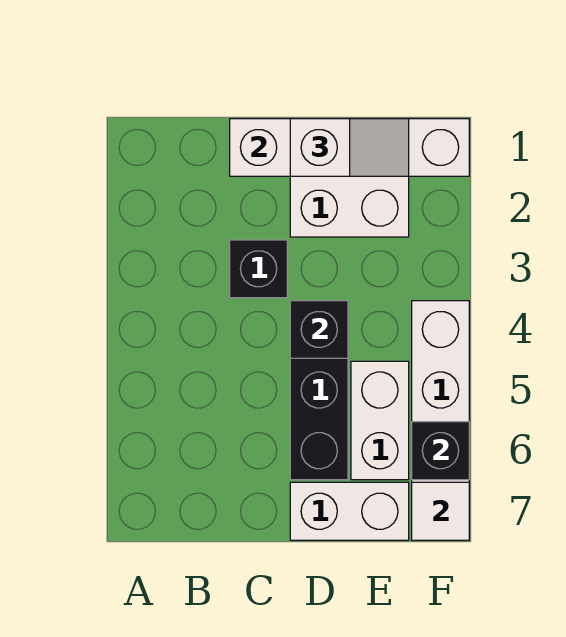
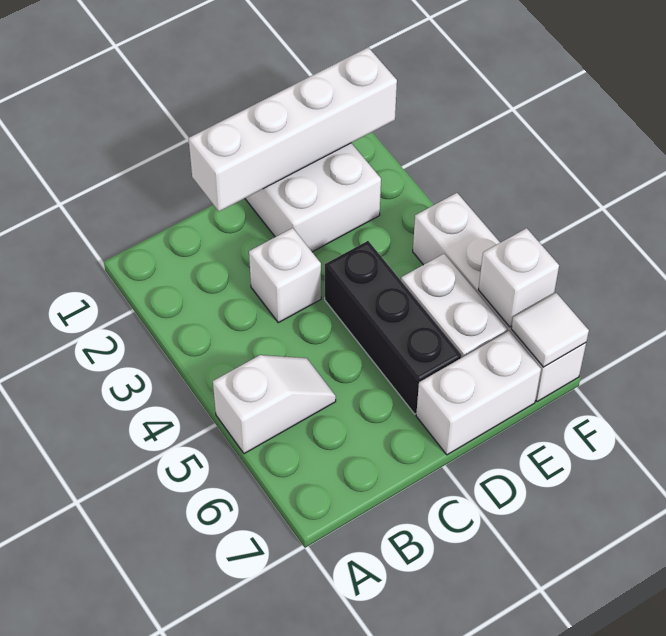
black 1x1 brick [230,240,287,298] -> white 1x1 brick [249,228,321,323]
white 1x2 slope [290,119,409,176] -> white 1x2 slope moved to [213,355,336,454]
black 1x1 brick [290,301,348,358] -> none
black 1x1 brick [412,422,469,480] -> white 1x1 brick [478,228,559,327]

